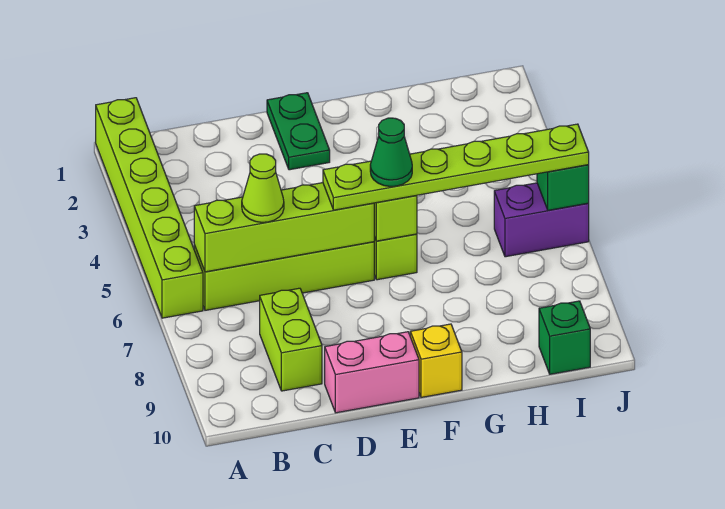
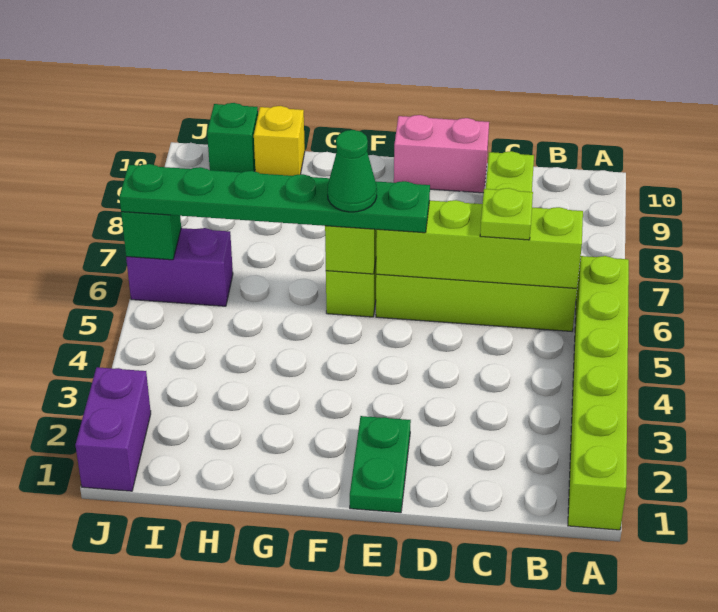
lime 1x1 cone [242,154,284,222] -> lime 1x1 plate [480,188,533,240]
lime 1x6 plate [323,124,589,210] -> green 1x6 plate [119,164,430,233]
yellow 1x1 brick [410,324,462,397] -> yellow 1x1 brick moved to [254,106,305,176]
none -> purple 1x2 brick [75,367,151,491]

